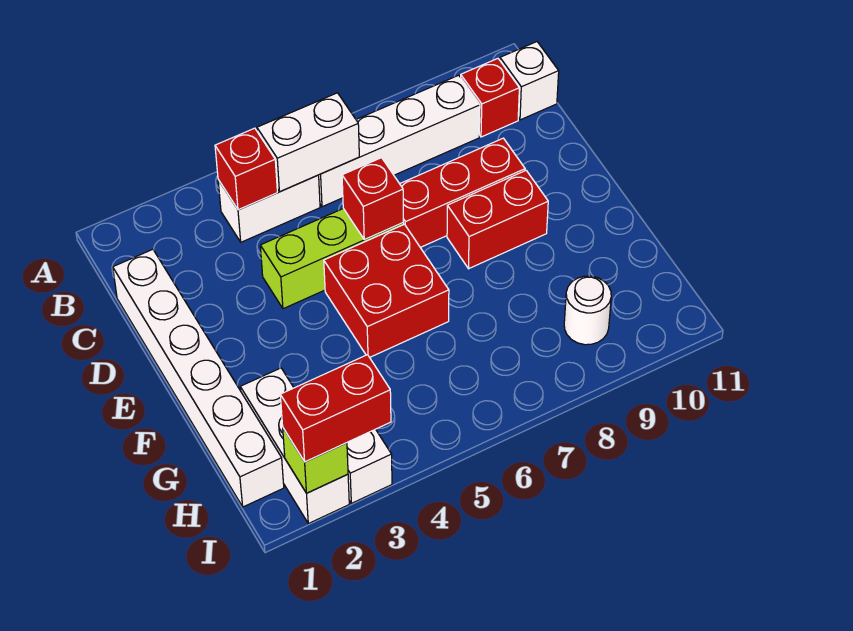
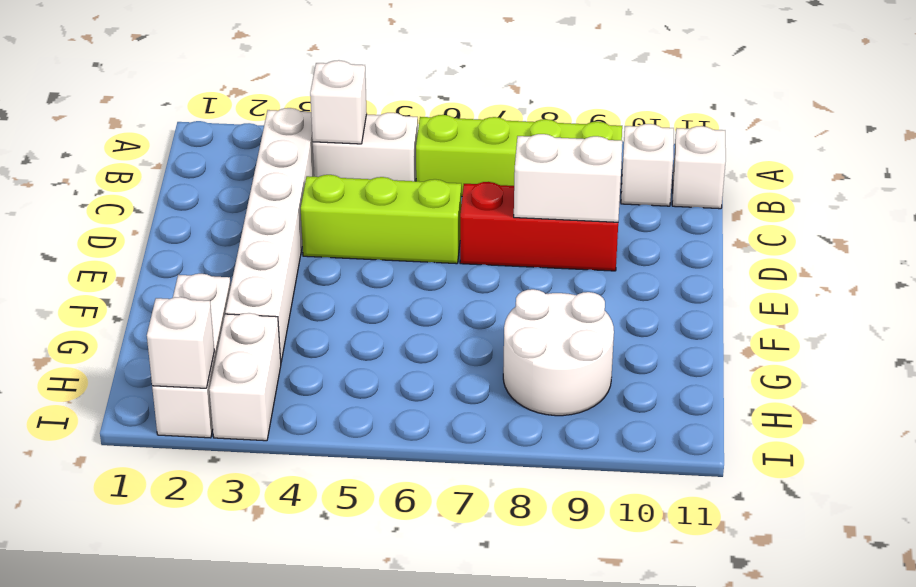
red 1x1 brick [215,128,277,210] -> white 1x1 brick [310,60,367,144]
white 1x2 brick [257,93,359,192] -> white 1x2 brick moved to [514,134,622,222]
white 1x4 brick [319,75,480,207] -> lime 1x4 brick [416,115,622,197]
red 1x1 brick [461,59,519,137] -> white 1x1 brick [621,124,674,206]
white 1x6 brick [113,249,284,507] -> white 1x6 brick moved to [225,108,314,362]
red 1x1 brick [342,158,403,240] -> none
red 2x2 brick [324,224,449,357] -> none
red 1x2 brick [447,171,548,269] -> none
white 1x1 round brick [564,276,611,345] -> white 2x2 round brick [503,289,614,416]
lime 1x1 brick [283,428,348,493] -> white 1x1 brick [147,297,214,388]
red 1x2 brick [280,355,391,462] -> none

